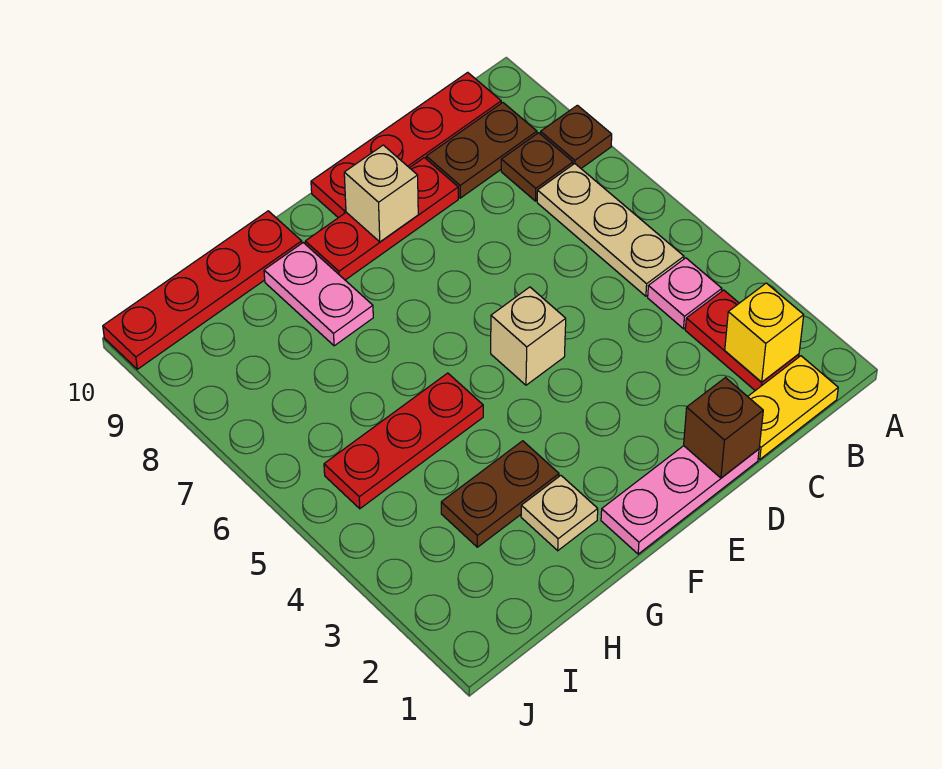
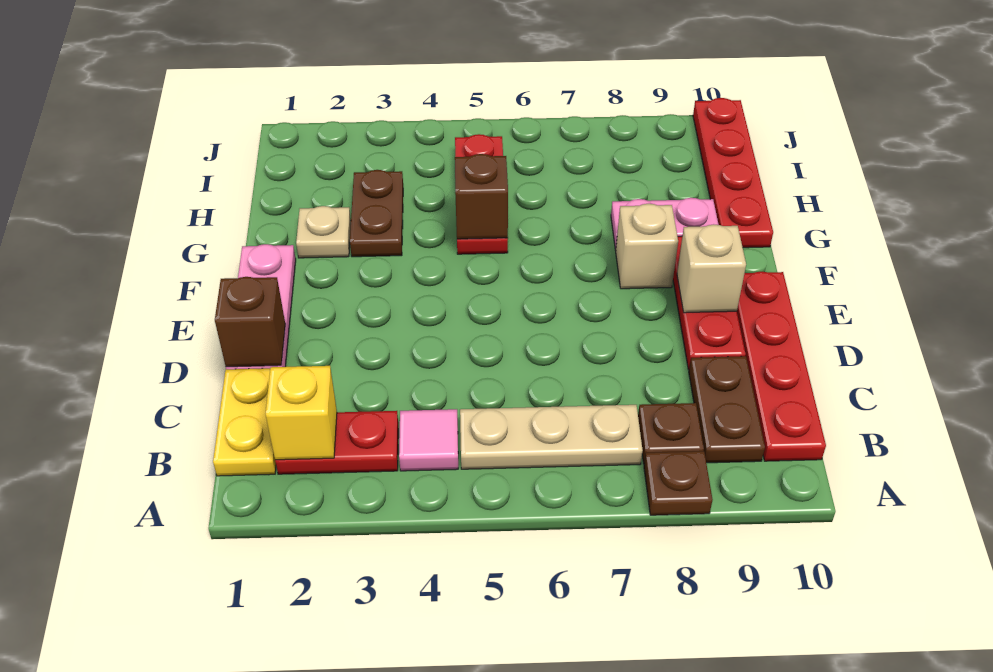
pink 1x1 plate [648,258,722,329] -> pink 1x1 tile [399,409,458,471]
tan 1x1 brick [491,287,566,385] -> tan 1x1 brick moved to [616,204,678,289]
none -> brown 1x1 brick [455,154,508,239]

